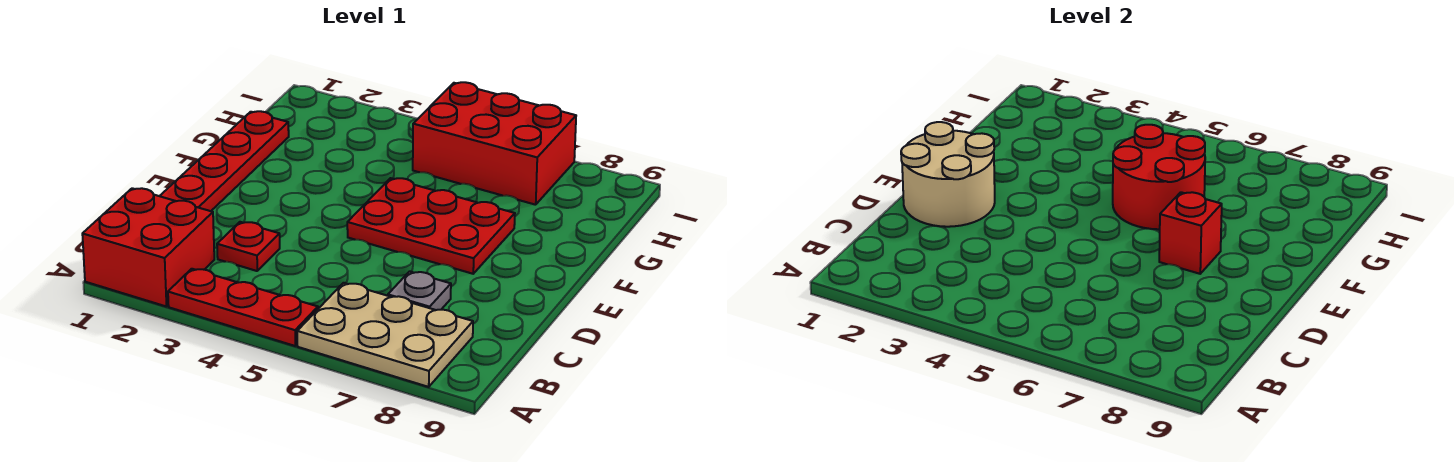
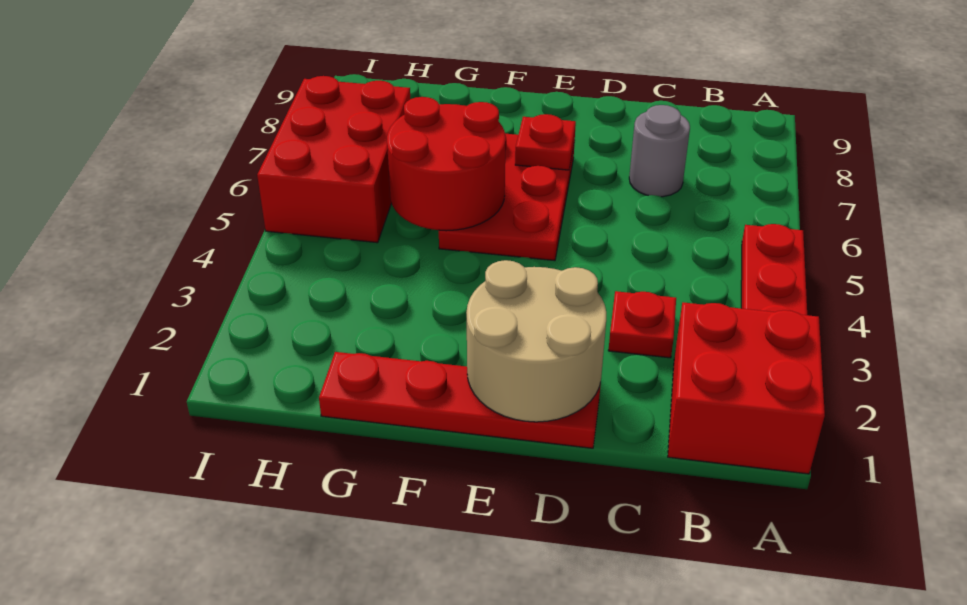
tan 2x3 plate [297,283,473,387] -> none
grey 1x1 plate [388,271,451,310] -> grey 1x1 round brick [629,105,690,197]
red 1x1 brick [1159,192,1222,274] -> red 1x1 plate [515,114,576,170]

